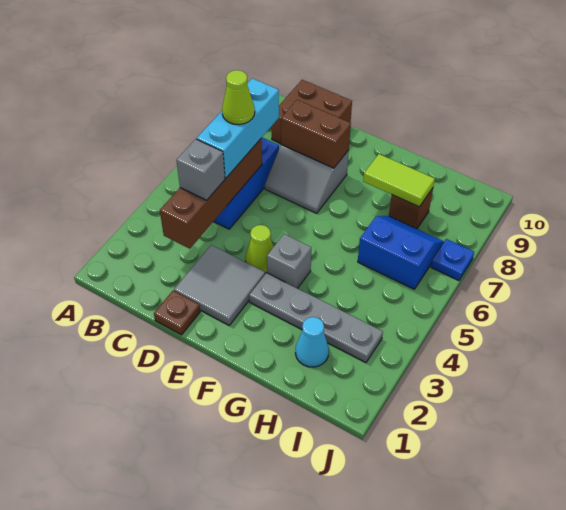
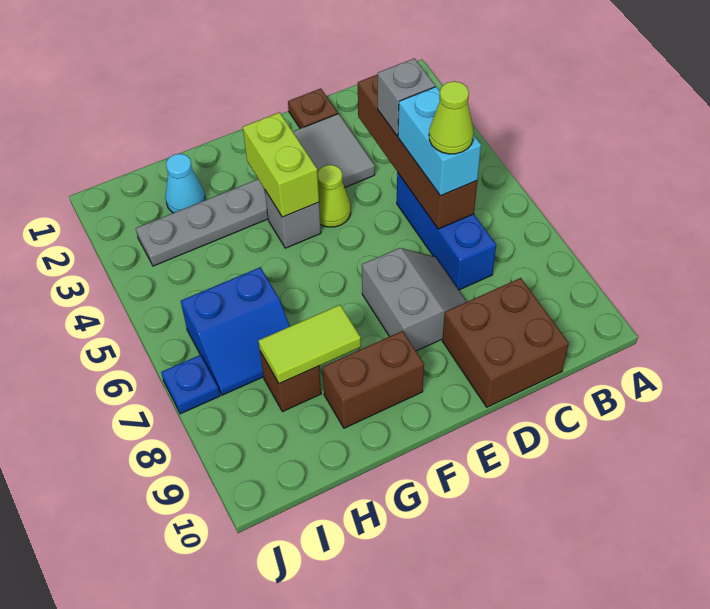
cyan 1x3 brick [197,78,279,178] -> cyan 1x2 brick [398,87,481,196]
grey 2x2 slope [265,145,349,213] -> grey 2x2 slope turned to [362,248,467,351]
brown 1x2 brick [281,100,351,168] -> brown 1x2 brick moved to [322,331,424,428]
none -> lime 1x2 brick [243,112,319,217]

